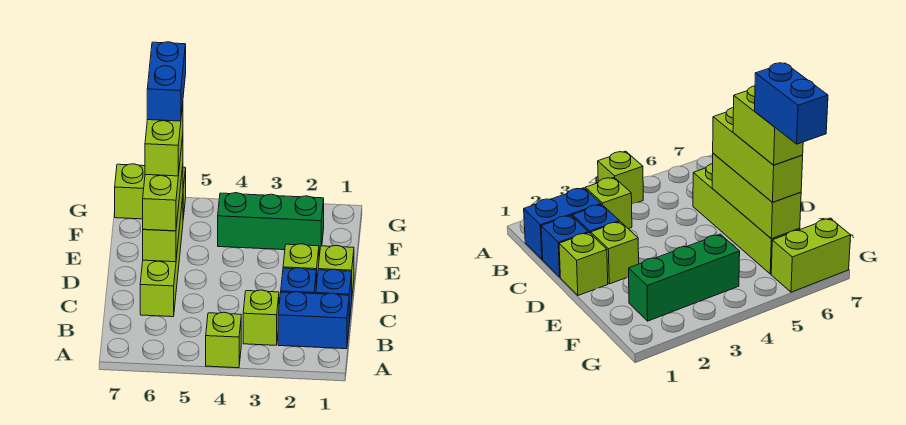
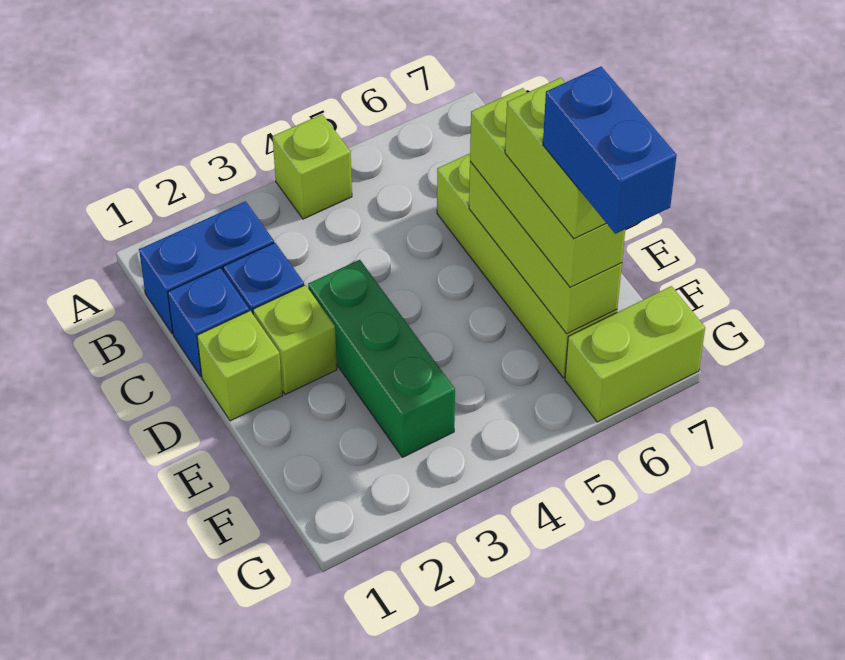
lime 1x1 brick [243,290,279,345] -> none
green 1x3 brick [218,193,324,251] -> green 1x3 brick turned to [308,260,455,457]

